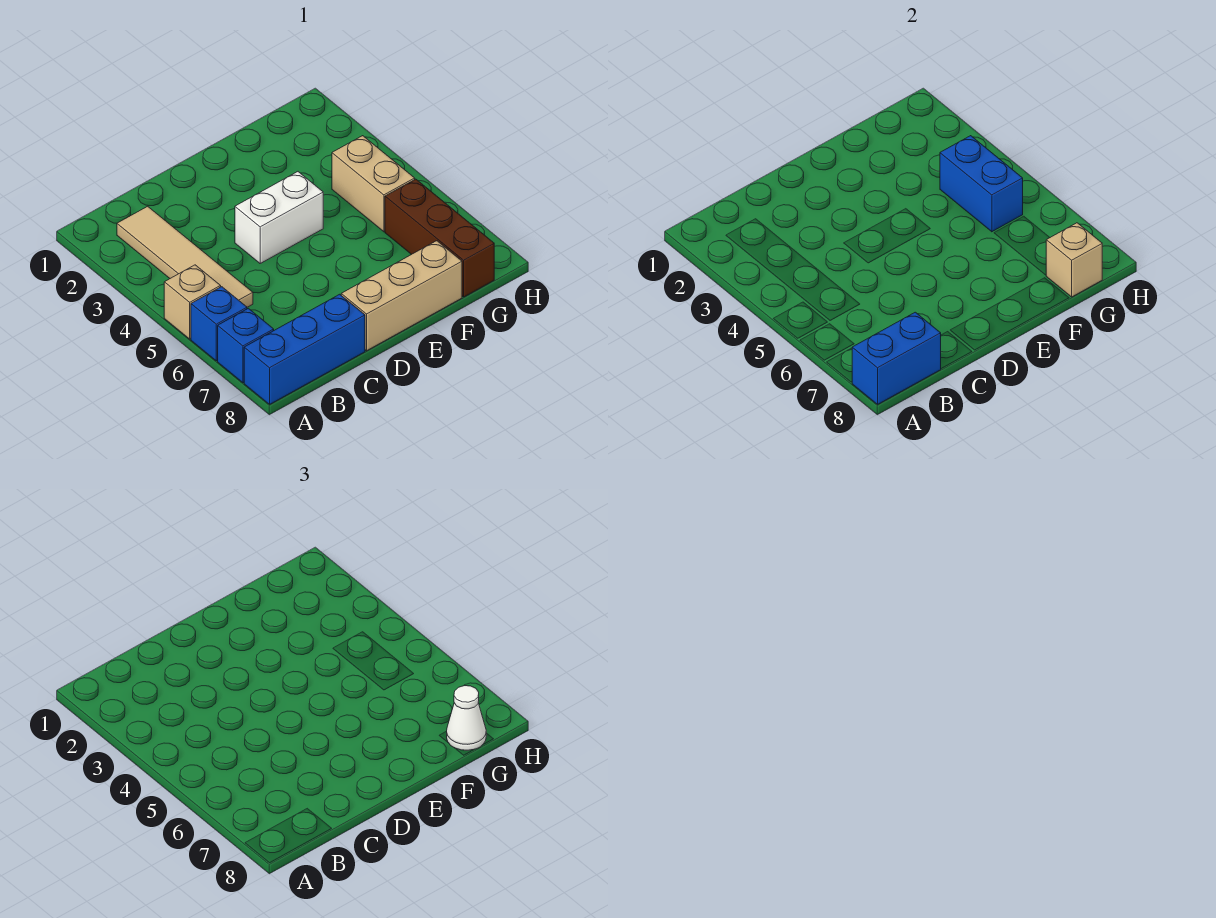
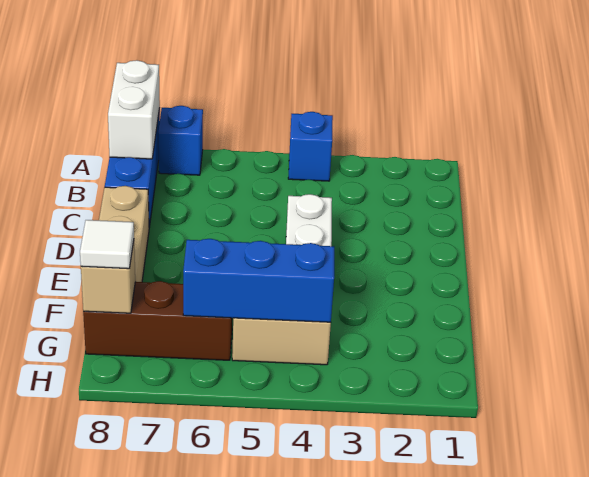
tan 1x1 brick [164,265,221,339] -> none
blue 1x1 brick [191,287,247,361] -> blue 1x1 brick moved to [288,112,333,181]
blue 1x2 brick [852,312,941,404] -> white 1x2 brick [108,60,160,159]
tan 1x4 tile [117,206,253,307] -> none
blue 1x2 brick [940,136,1023,232] -> blue 1x3 brick [183,239,334,322]
white 1x1 cone [447,686,486,750] -> white 1x1 tile [80,220,134,269]

